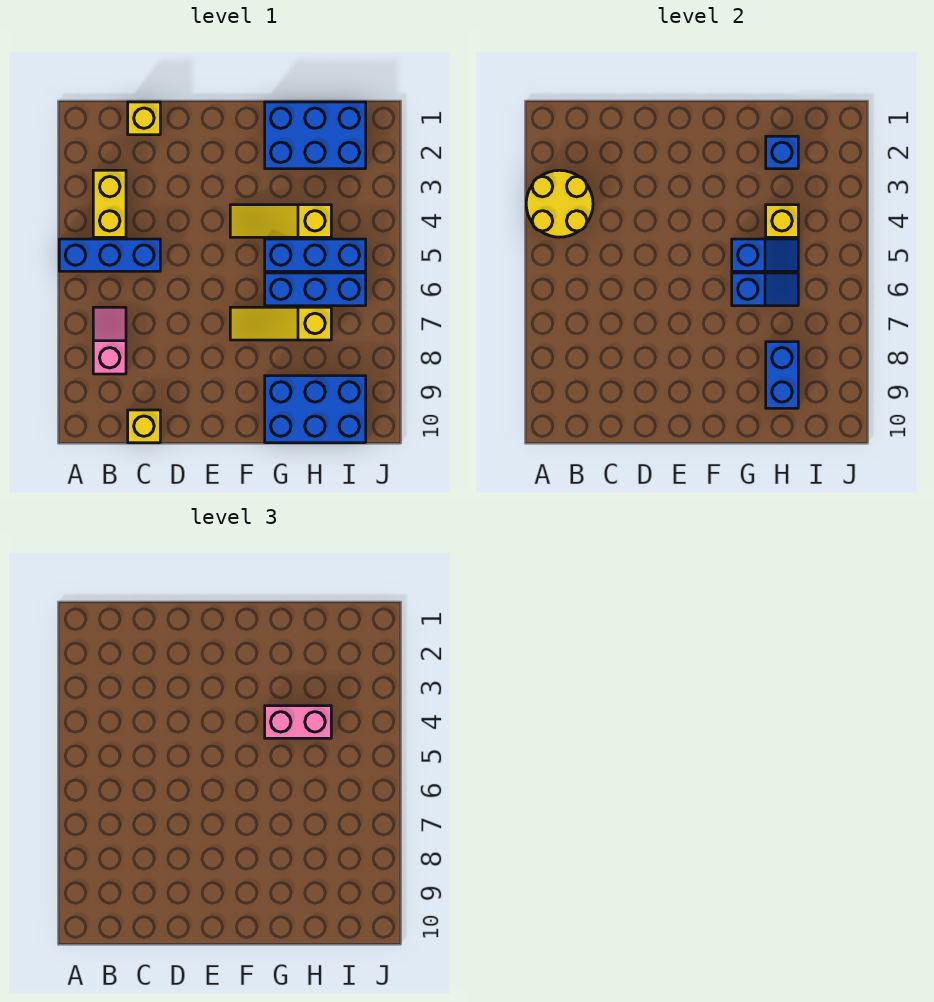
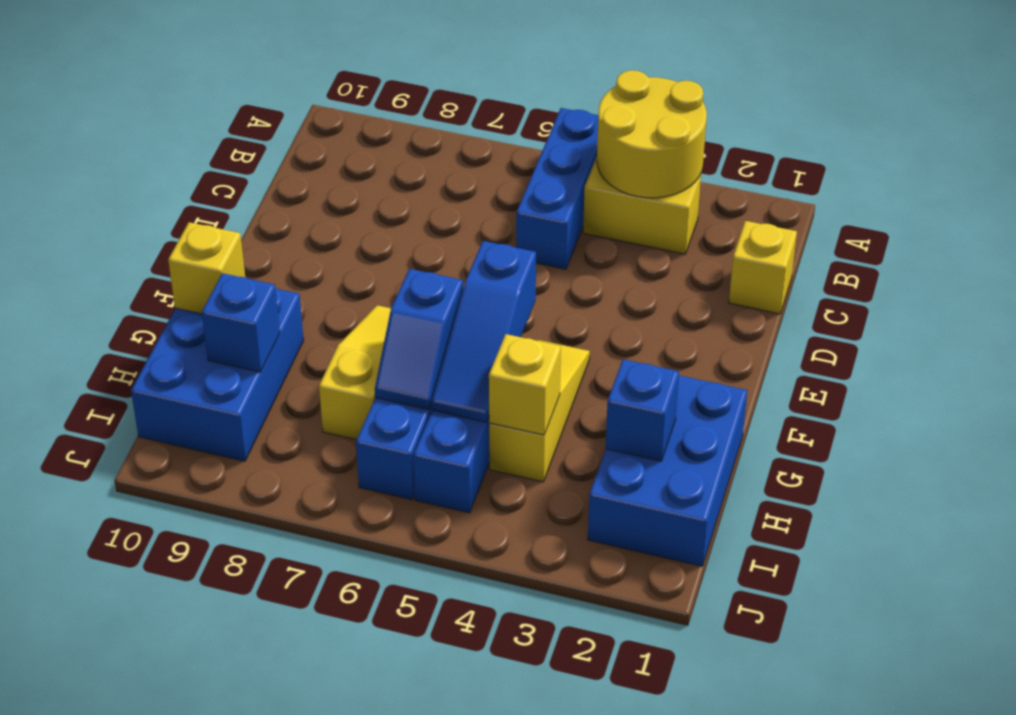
pink 1x2 slope [93,307,126,374] -> none
yellow 1x1 brick [128,410,160,443] -> yellow 1x1 brick moved to [168,222,245,314]
pink 1x2 brick [265,706,331,738] -> none
blue 1x2 slope [732,239,798,271] -> blue 1x3 slope [432,241,536,422]
blue 1x2 brick [766,342,798,408] -> blue 1x1 brick [202,273,280,372]

